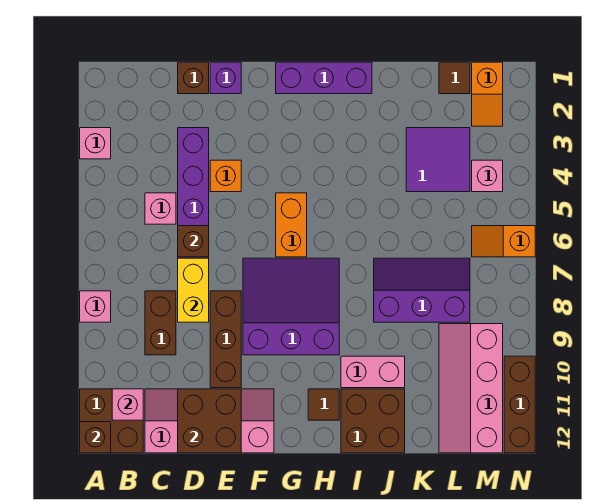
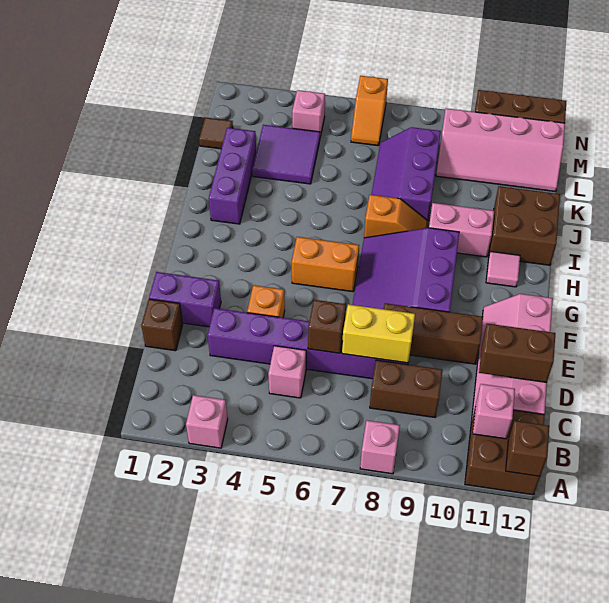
brown 2x2 brick [178,389,241,453] -> brown 1x2 brick [479,324,555,382]
purple 1x1 brick [210,62,241,94] -> purple 1x2 brick [149,272,221,327]
purple 1x3 brick [276,62,372,94] -> purple 1x3 brick moved to [209,128,256,224]
brown 1x1 tile [308,389,339,420] -> pink 1x1 tile [486,251,520,287]
pink 1x2 brick [341,356,405,388] -> pink 1x2 brick turned to [429,203,494,257]
orange 1x2 slope [472,62,503,126] -> orange 1x2 slope moved to [364,195,428,238]

